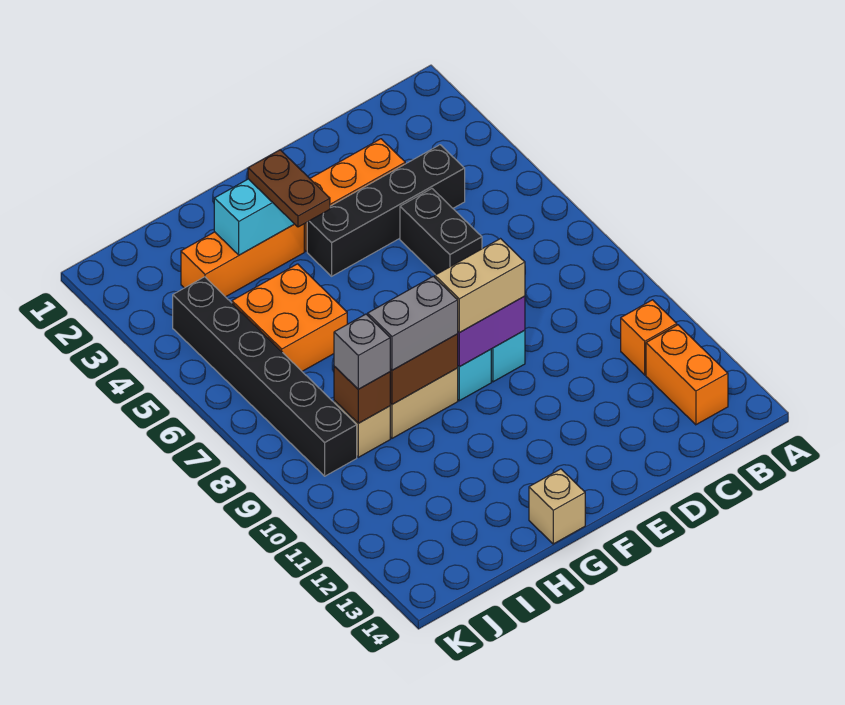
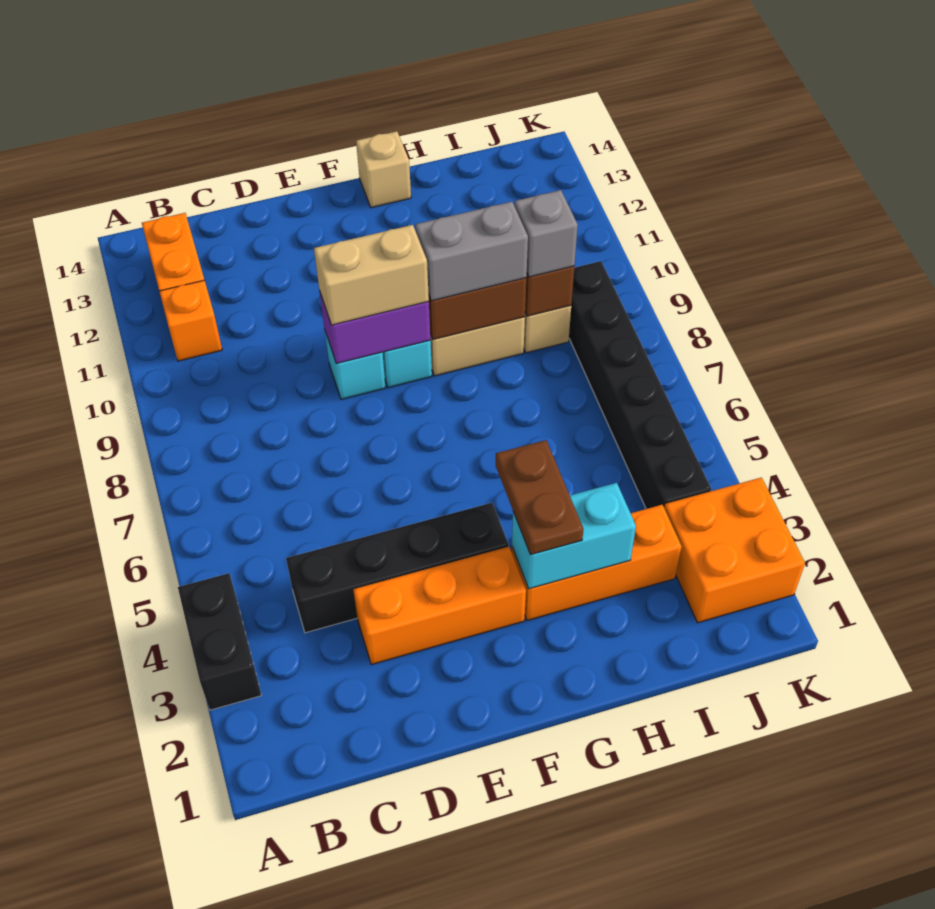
black 1x2 brick [400,189,482,275] -> black 1x2 brick moved to [178,573,261,710]
orange 2x2 brick [232,264,347,371] -> orange 2x2 brick moved to [664,478,805,623]

